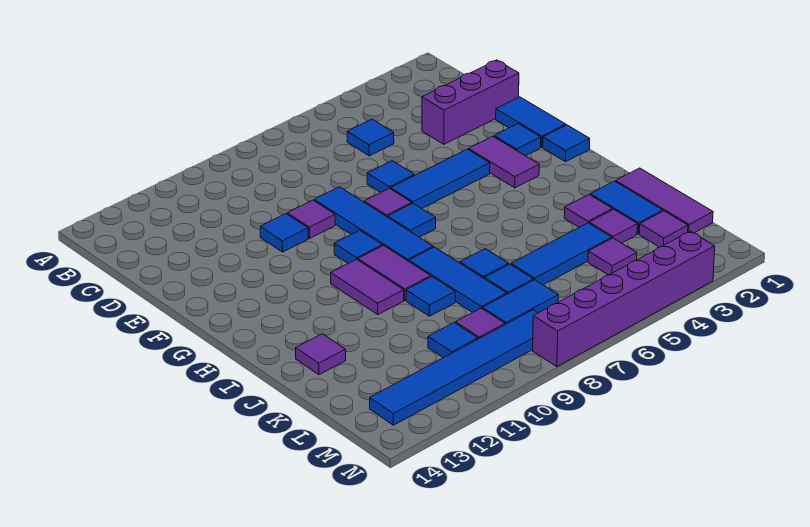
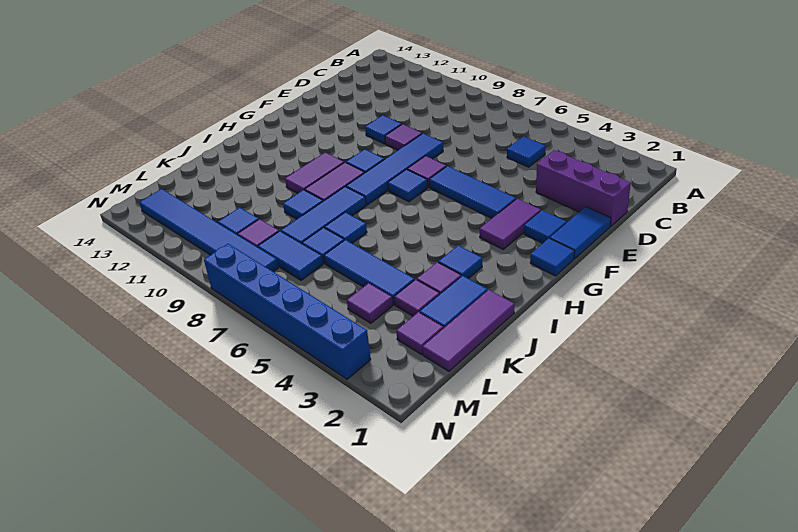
blue 1x1 tile [367,161,414,193] -> blue 1x1 tile moved to [438,245,482,279]
purple 1x1 tile [296,334,346,375] -> none
purple 1x6 brick [533,231,715,367] -> blue 1x6 brick [204,244,371,379]

